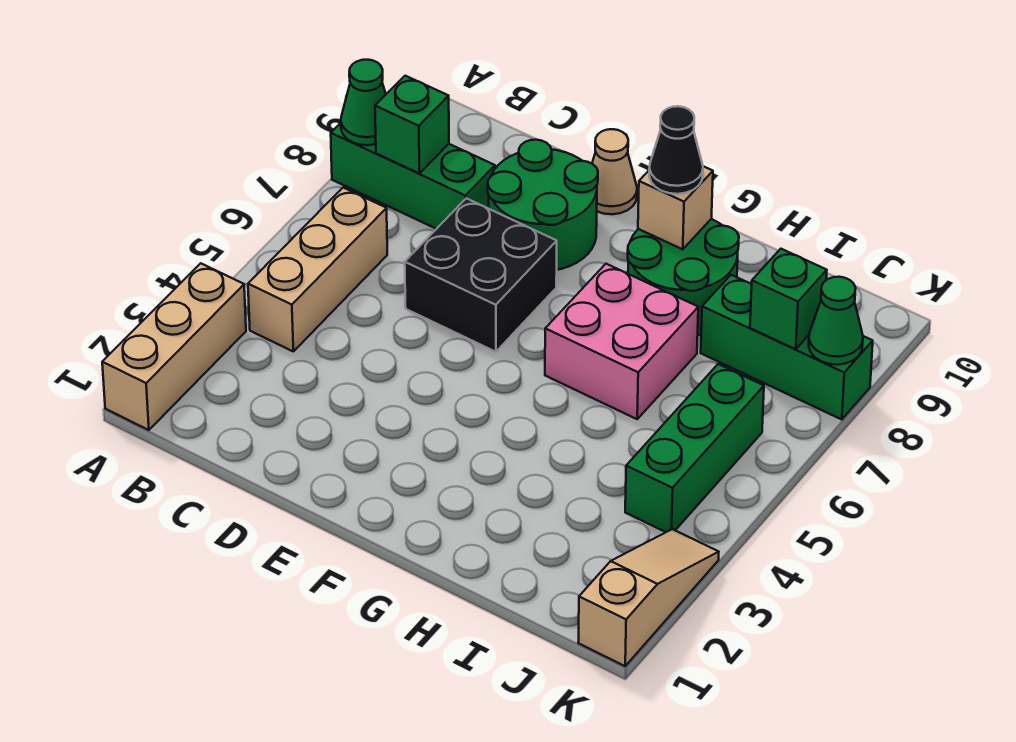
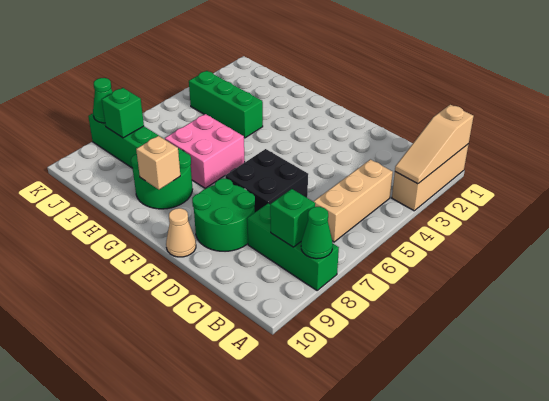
black 1x1 cone [649,106,703,194] -> none
green 1x3 brick [625,364,764,532] -> green 1x3 brick turned to [189,71,263,138]
tan 1x3 slope [578,529,719,666] -> tan 1x3 slope moved to [395,105,474,184]

